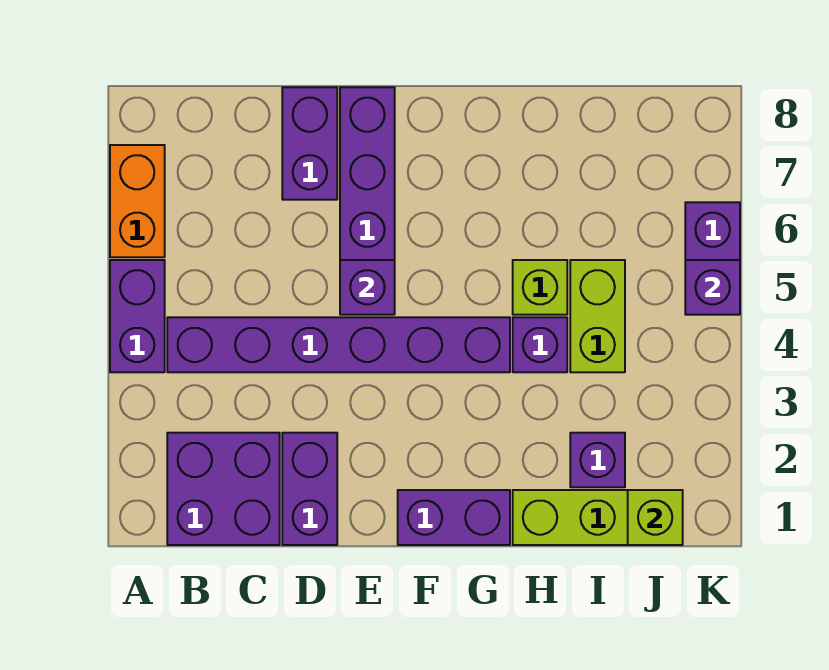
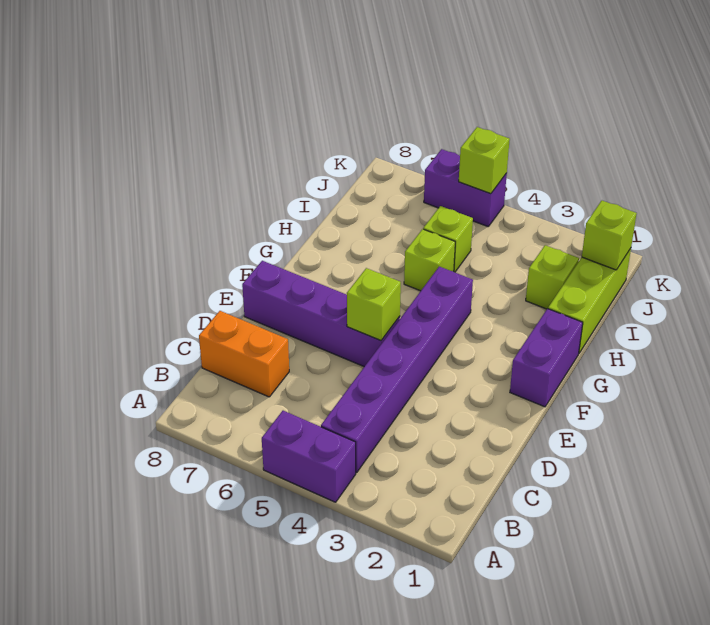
orange 1x2 brick [110,145,165,257] -> orange 1x2 brick moved to [199,311,289,397]
purple 2x2 brick [167,433,280,545] -> none
purple 1x2 brick [282,433,337,545] -> none
purple 1x2 brick [282,87,337,200] -> none
purple 1x1 brick [340,260,395,315] -> lime 1x1 brick [347,268,401,341]
purple 1x1 brick [513,317,567,372] -> none
purple 1x1 brick [570,433,625,487] -> lime 1x1 brick [526,245,579,309]
lime 1x2 brick [570,260,625,372] -> lime 1x1 brick [423,206,473,272]
purple 1x1 brick [685,260,740,315] -> lime 1x1 brick [459,127,510,194]

